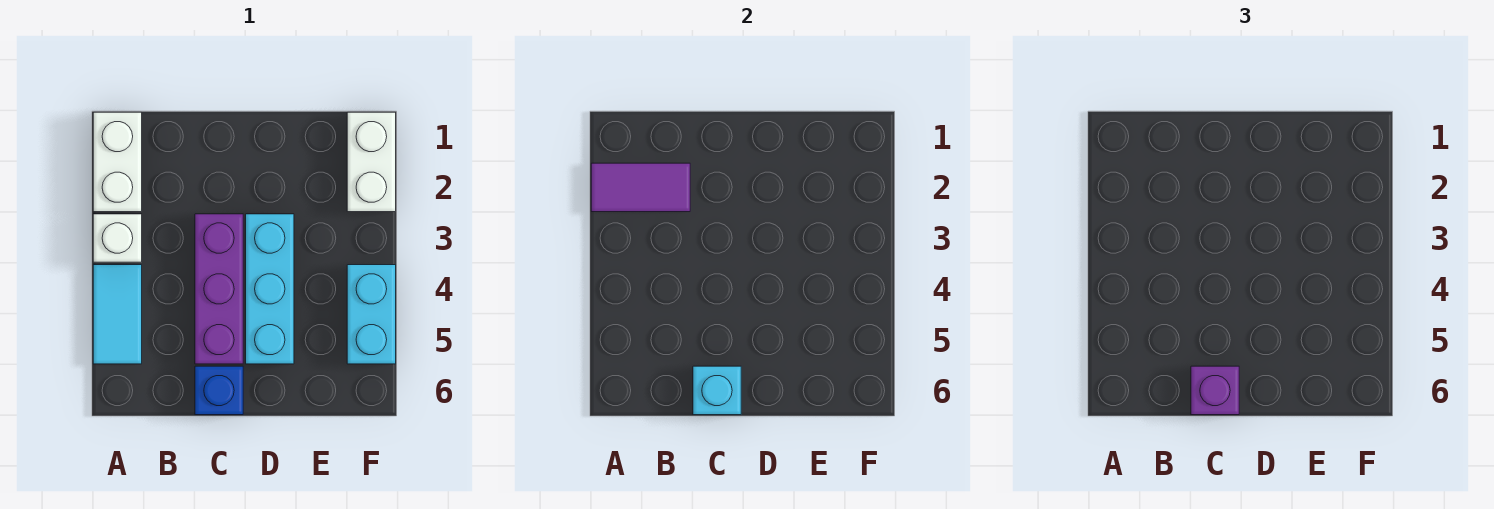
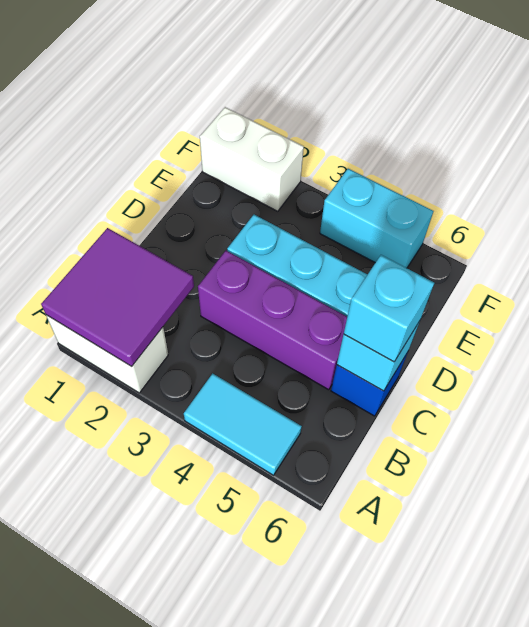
purple 1x2 tile [591,163,690,212] -> purple 2x2 tile [41,228,194,366]
white 1x1 brick [93,214,142,262] -> none
purple 1x1 brick [1191,366,1239,415] -> cyan 1x1 brick [344,255,434,362]

